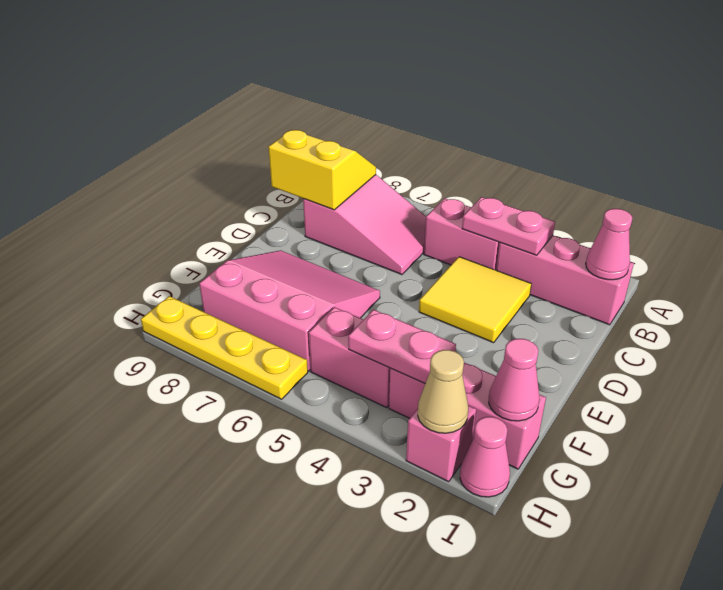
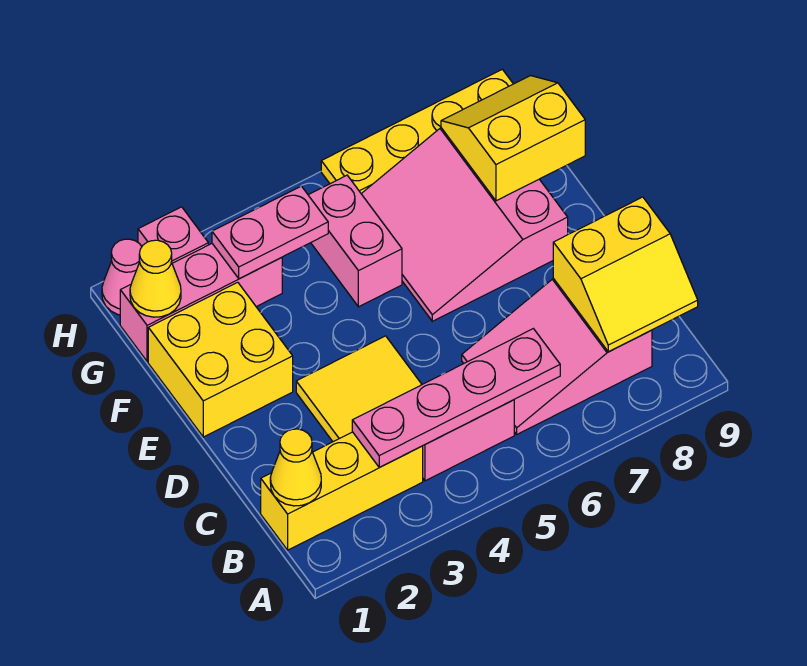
pink 1x3 brick [496,236,634,325] -> yellow 1x3 brick [261,432,423,550]
pink 1x1 cone [586,209,632,280] -> yellow 1x1 cone [270,429,321,506]
pink 1x2 plate [462,197,555,255] -> pink 1x4 plate [352,329,560,467]
none -> yellow 2x2 brick [148,282,293,437]
pink 3x3 slope [199,250,380,371] -> pink 3x3 slope turned to [361,128,568,321]
none -> yellow 2x2 slope [441,76,585,201]
pink 1x1 cone [489,339,540,421] -> yellow 1x1 cone [130,240,181,317]
pink 1x2 brick [309,307,390,408] -> pink 1x2 brick turned to [309,175,402,307]
tan 1x1 cone [418,350,468,433] -> none

